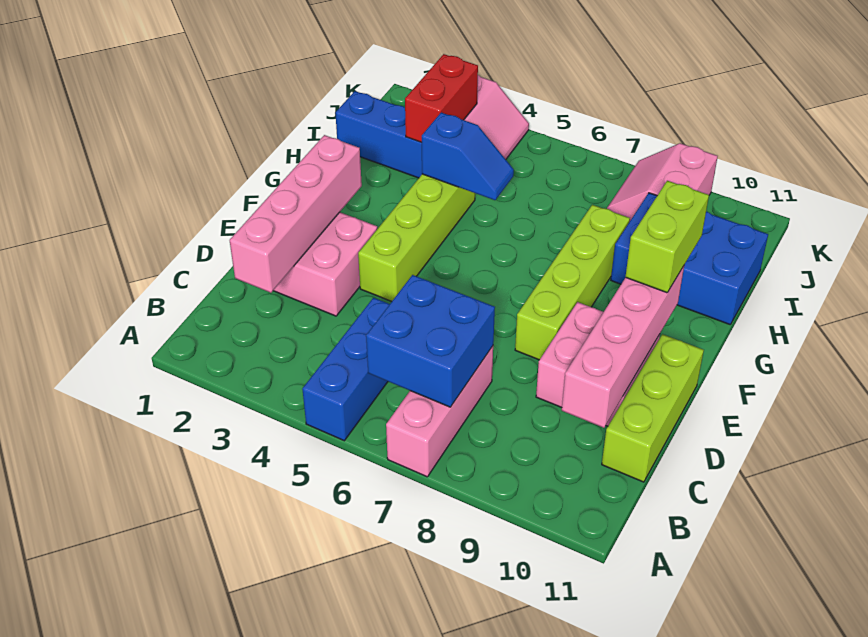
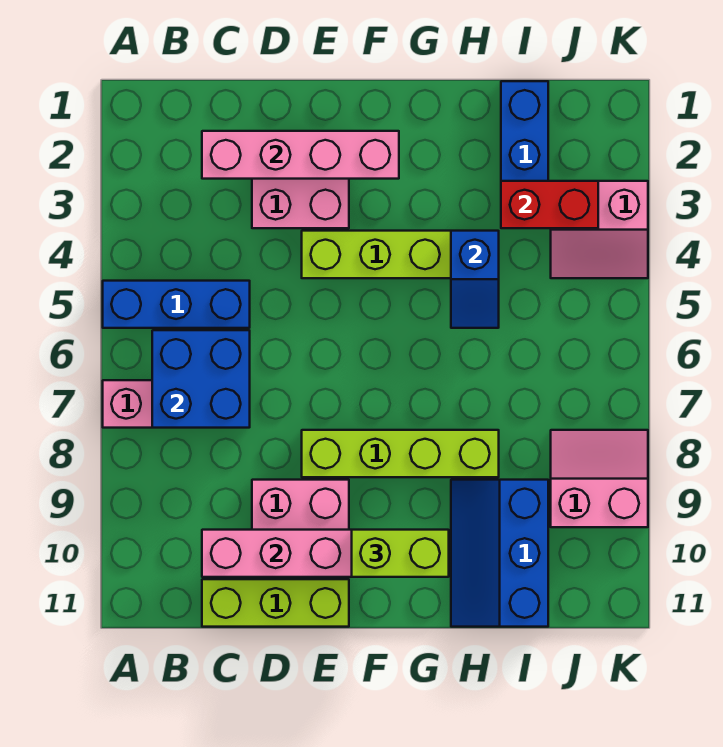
blue 2x3 brick [611,193,768,324] -> blue 2x3 slope [451,480,548,627]

